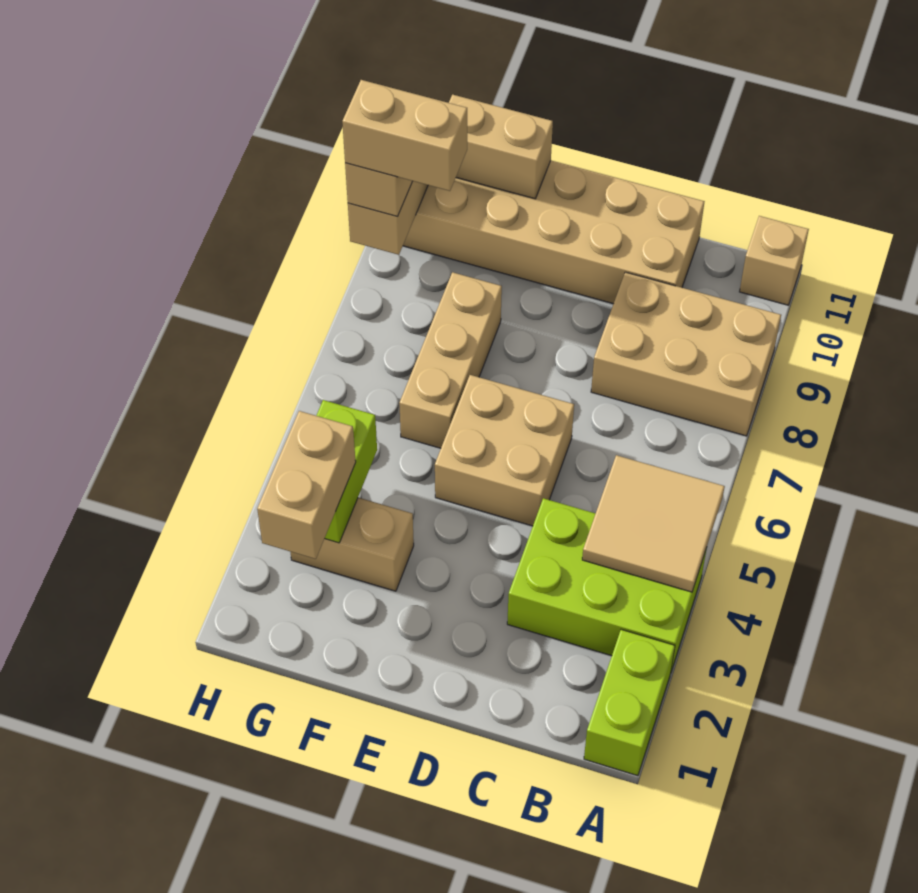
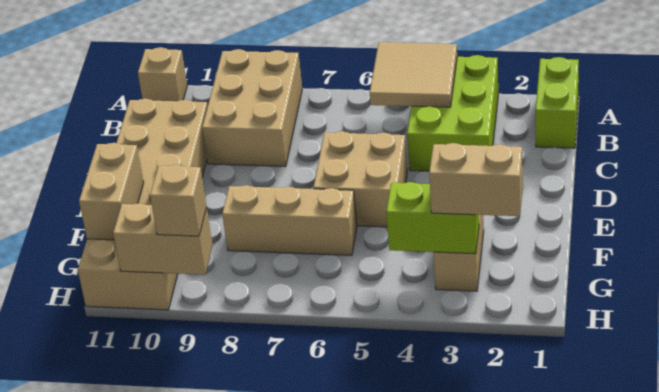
lime 1x2 brick [584,629,675,776] -> lime 1x2 brick turned to [536,57,579,148]
tan 1x2 brick [342,80,467,191] -> none

